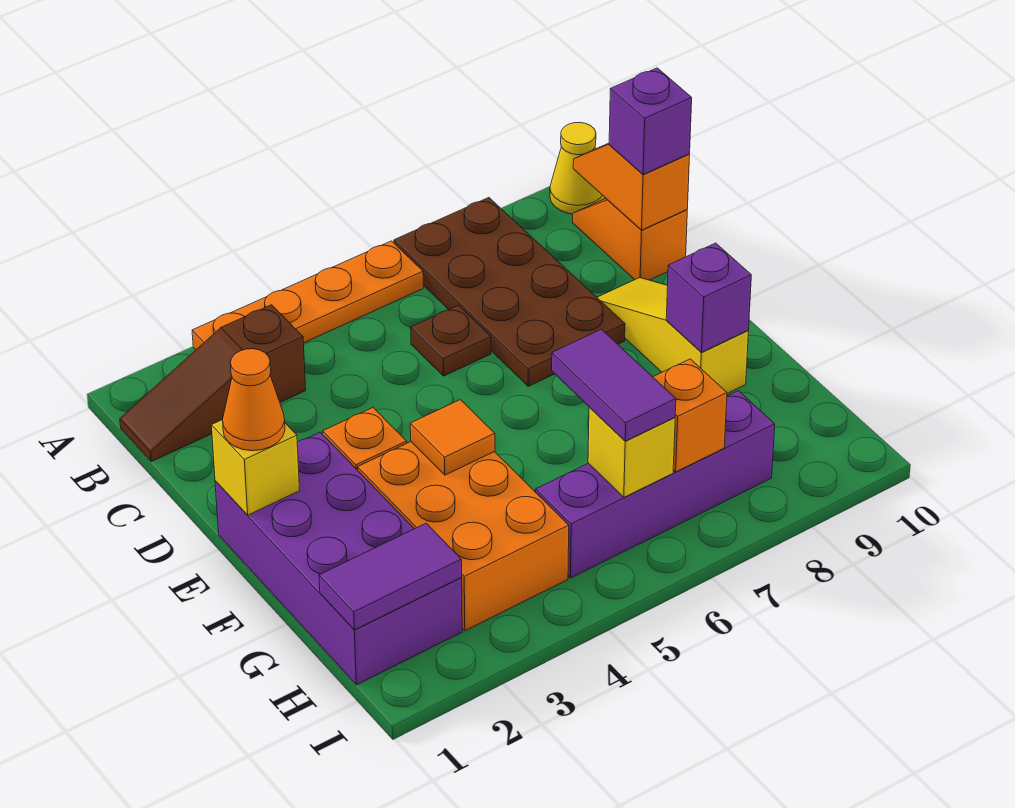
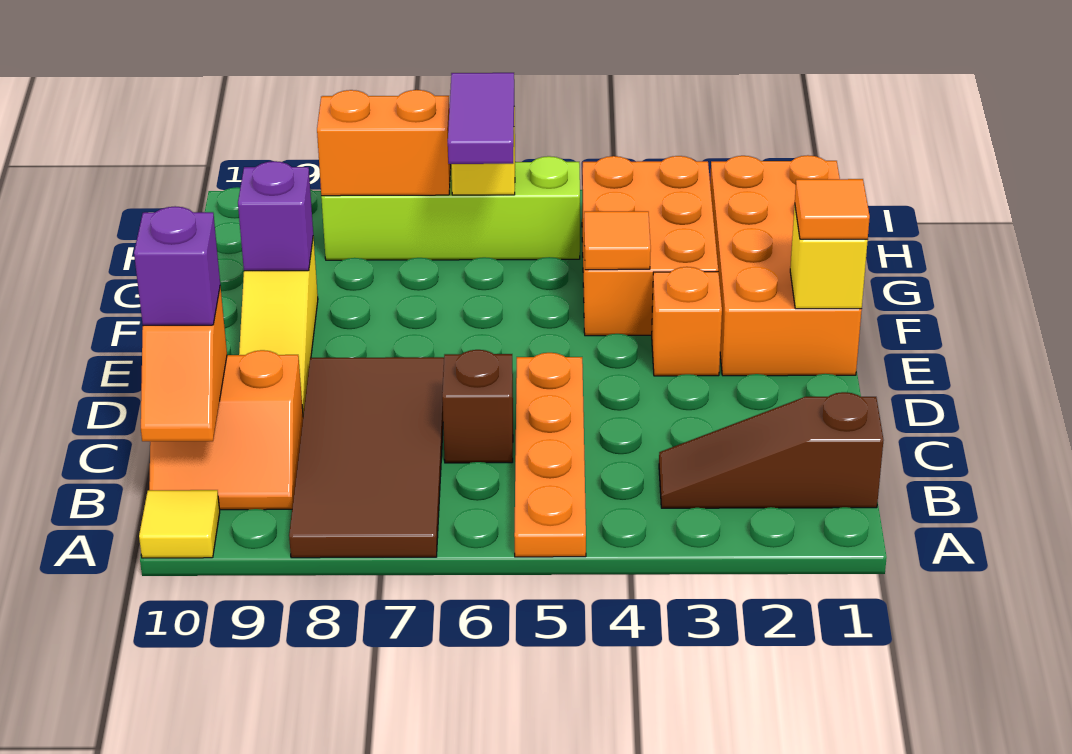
orange 1x4 plate [192,241,423,350] -> orange 1x4 plate turned to [514,353,586,557]
brown 2x4 plate [394,198,625,386] -> brown 2x4 tile [289,357,444,558]
yellow 1x1 cone [550,122,605,214] -> yellow 1x1 tile [139,490,220,558]
brown 1x3 slope [120,305,306,462] -> brown 1x3 slope turned to [659,392,884,508]
orange 1x2 slope [573,198,687,280] -> orange 2x2 slope [149,350,303,510]
brown 1x1 plate [411,305,491,376] -> brown 1x1 brick [442,350,513,463]
purple 2x4 brick [215,432,462,685] -> orange 2x4 brick [710,155,862,376]
orange 1x1 cone [223,349,285,451] -> orange 1x1 tile [795,179,870,239]
purple 1x2 tile [319,523,462,630] -> none
purple 1x4 brick [536,391,775,578] -> lime 1x4 brick [321,156,580,260]
orange 1x1 brick [653,359,727,472] -> orange 1x2 brick [317,90,451,196]

